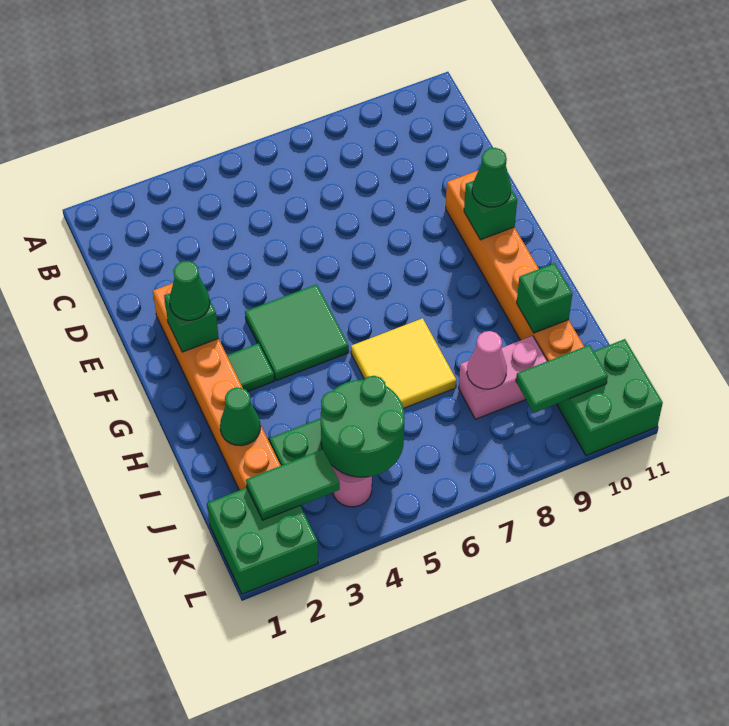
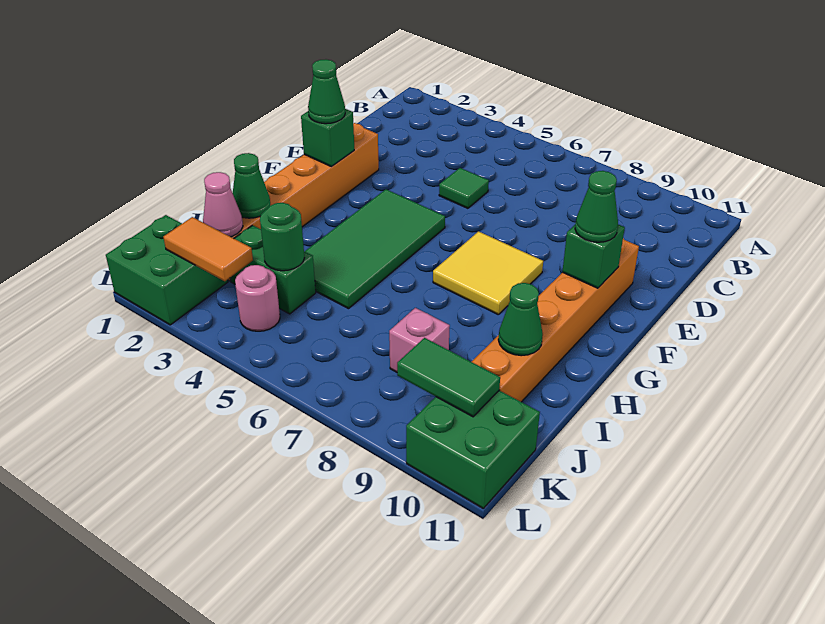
green 2x2 tile [245,284,349,381] -> green 2x4 tile [305,189,445,309]
green 1x1 tile [227,343,274,392] -> green 1x1 tile moved to [439,168,489,208]
yellow 2x2 tile [351,318,456,408] -> yellow 2x2 tile moved to [433,231,543,314]
green 1x1 brick [517,263,572,333] -> green 1x1 cone [498,283,543,356]
green 2x2 round brick [321,376,405,477] -> green 1x1 round brick [260,203,304,271]
pink 1x2 brick [459,336,547,419] -> pink 1x1 brick [389,308,450,372]
pink 1x1 cone [467,331,507,389] -> pink 1x1 cone moved to [203,172,243,237]
green 1x2 tile [246,449,340,520] -> orange 1x2 tile [164,217,253,281]

